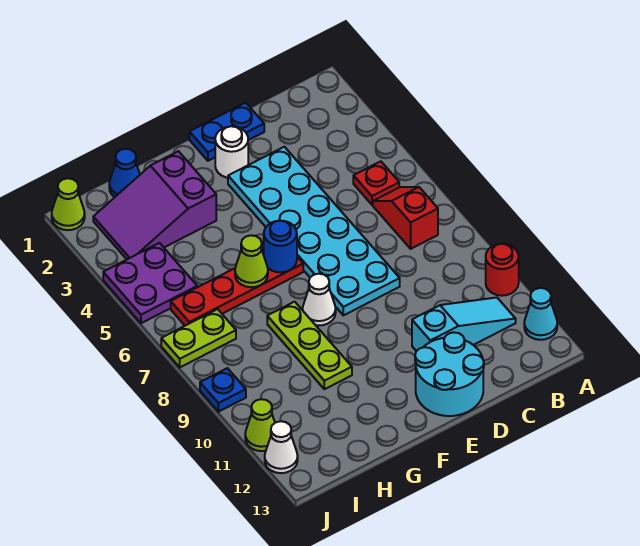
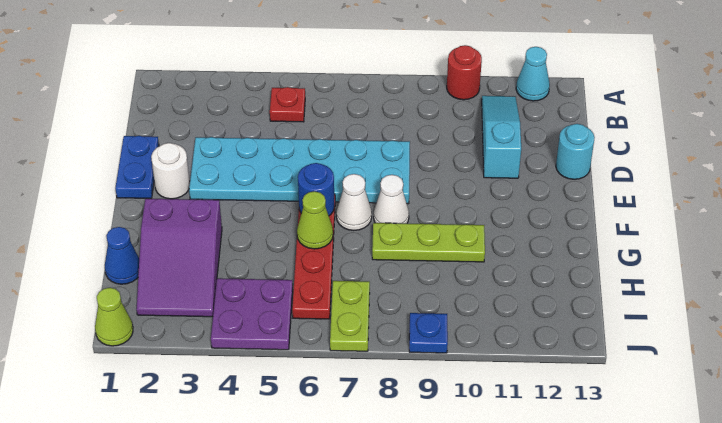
red 1x2 slope [373,187,438,249] -> none
cyan 2x2 round brick [415,332,484,416] -> cyan 1x1 round brick [556,124,595,179]
lime 1x1 cone [245,399,275,451] -> none
white 1x1 cone [265,421,298,473] -> white 1x1 cone moved to [336,174,372,230]

